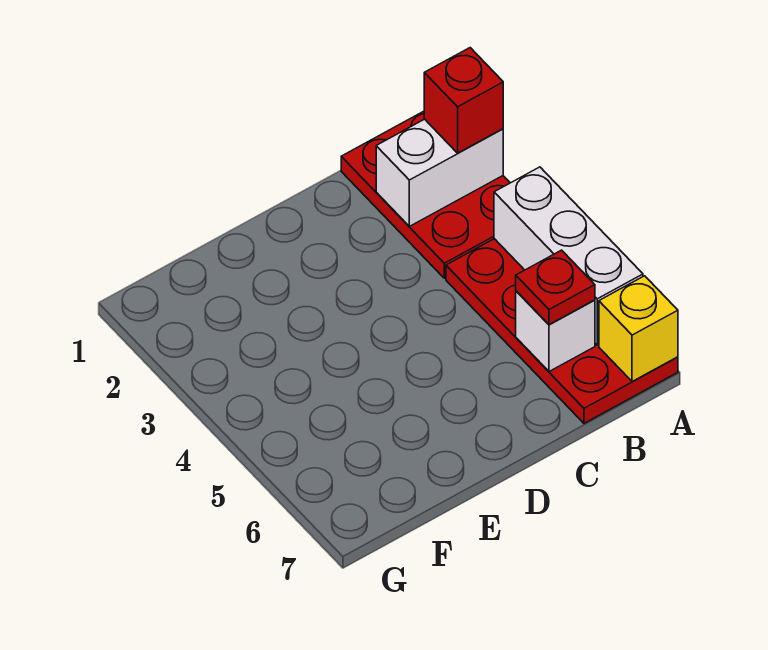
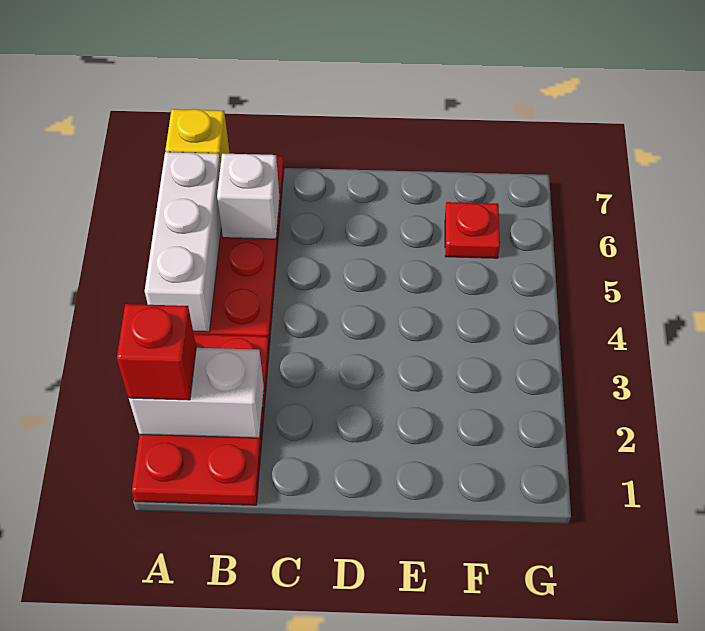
red 1x1 plate [516,250,595,325] -> red 1x1 plate moved to [445,202,500,258]

